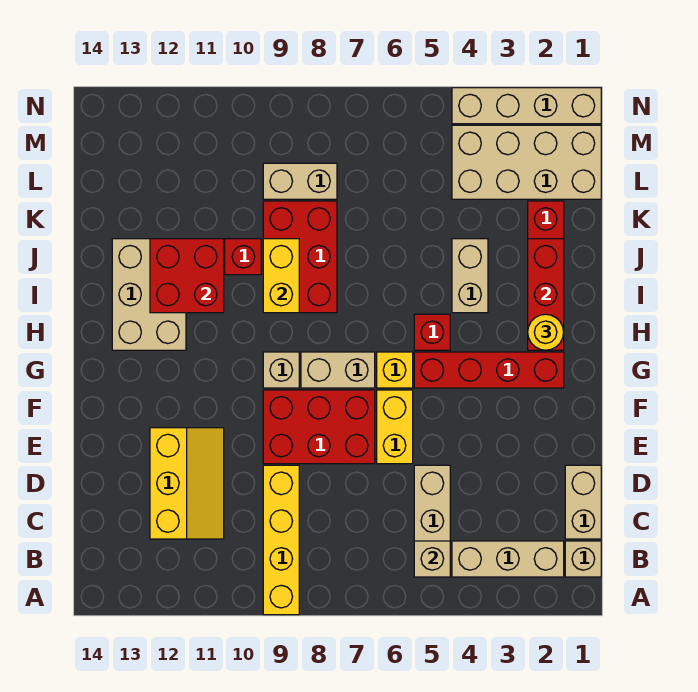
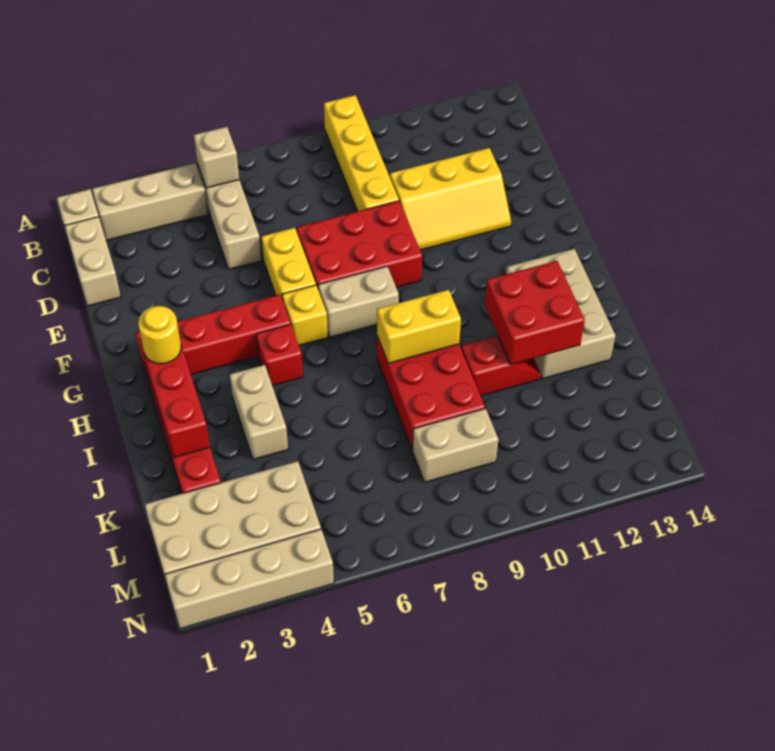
yellow 2x3 slope [150,428,224,539] -> yellow 2x3 slope turned to [390,148,511,250]
tan 1x1 brick [263,352,299,388] -> none
yellow 1x2 brick [263,239,299,313] -> yellow 1x2 brick turned to [377,290,461,363]

